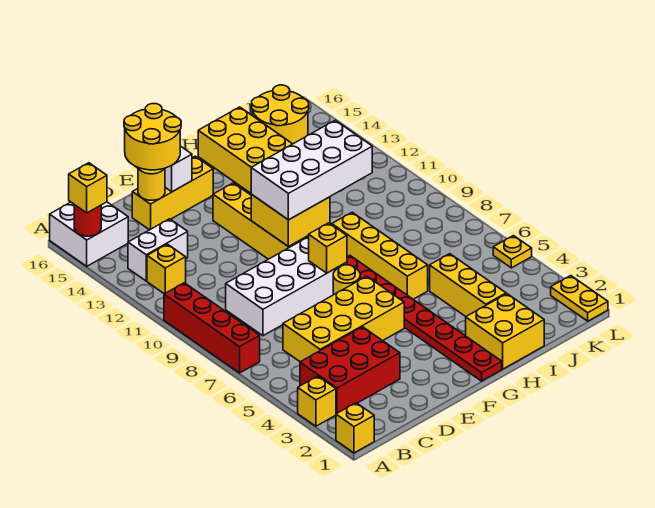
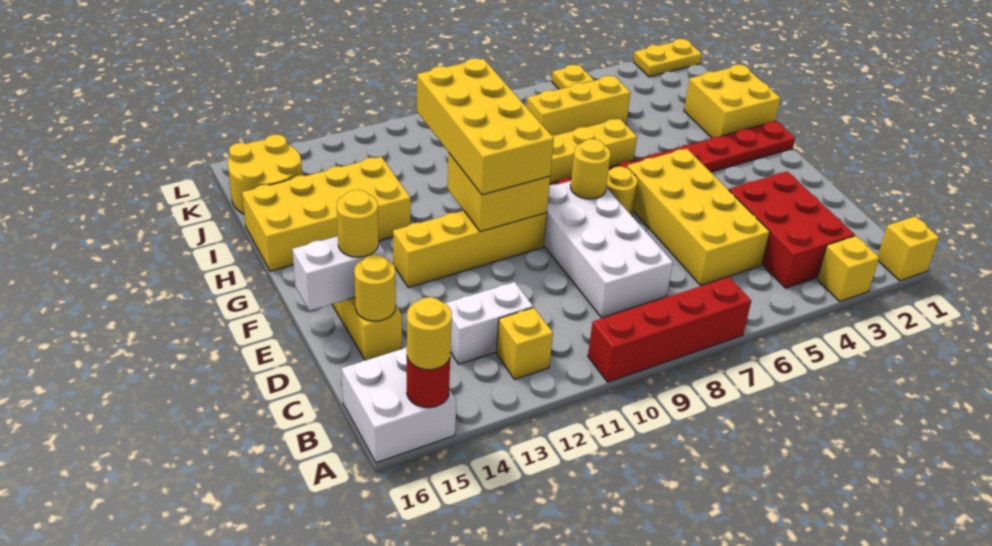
yellow 1x1 brick [69,163,107,213] -> yellow 1x1 round brick [407,297,452,370]
white 1x2 brick [128,219,188,281] -> white 1x2 brick turned to [445,282,533,364]
yellow 2x2 round brick [124,104,181,170] -> yellow 1x1 round brick [337,190,379,257]
yellow 1x1 brick [308,223,347,273] -> yellow 1x1 round brick [571,139,611,199]
white 2x4 brick [251,120,372,220] -> yellow 2x4 brick [417,58,554,195]
yellow 1x3 brick [430,254,506,316] -> yellow 1x3 brick moved to [527,76,631,136]

